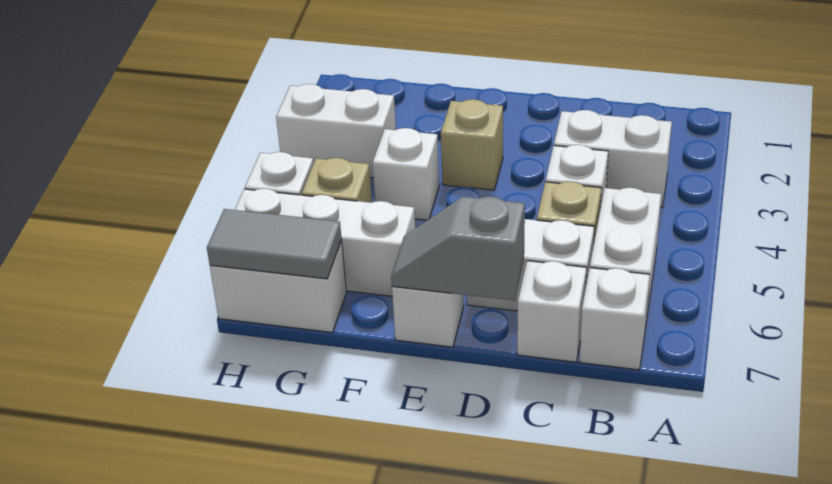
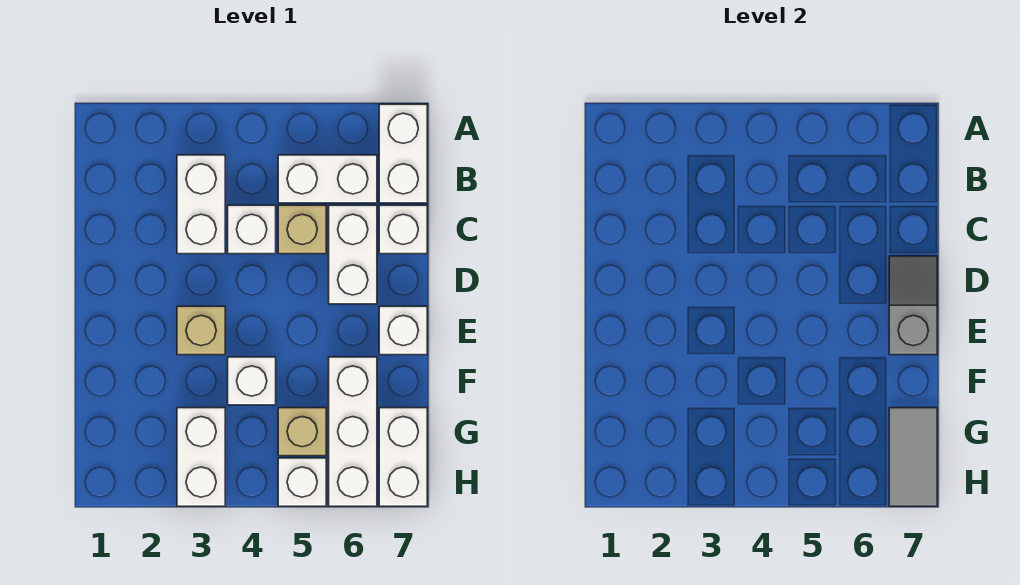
white 1x1 brick [580,268,650,370] -> white 1x2 brick [379,104,427,203]
grey 1x2 slope [391,196,525,300] -> grey 1x2 slope turned to [889,256,937,355]

